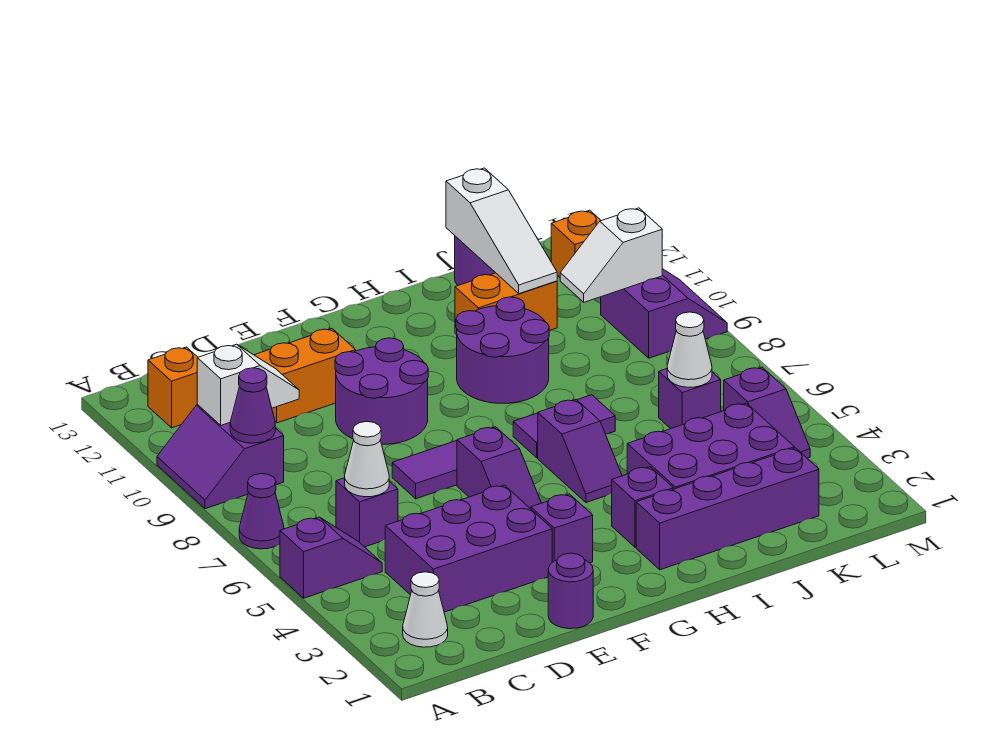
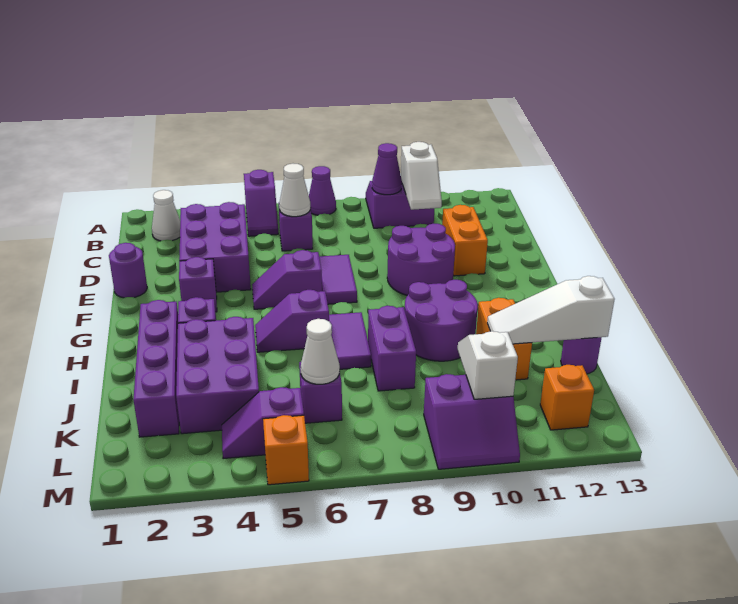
orange 1x1 brick [148,347,198,428] -> orange 1x1 brick moved to [263,415,309,485]
none -> purple 1x2 brick [368,306,416,391]

